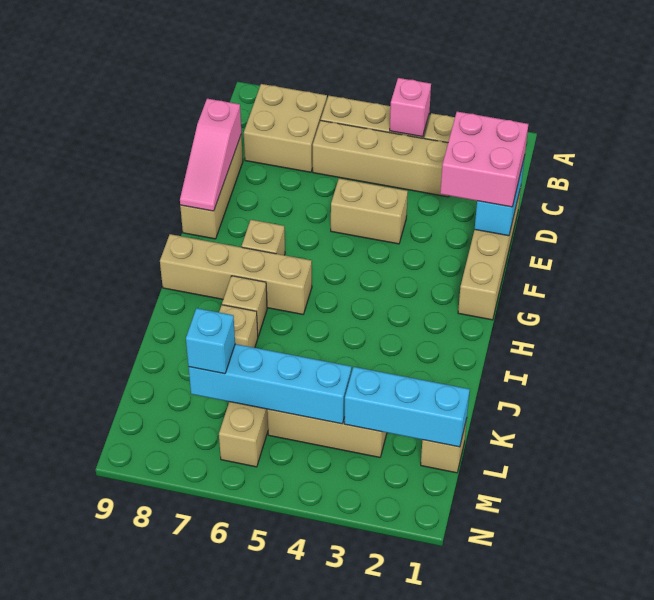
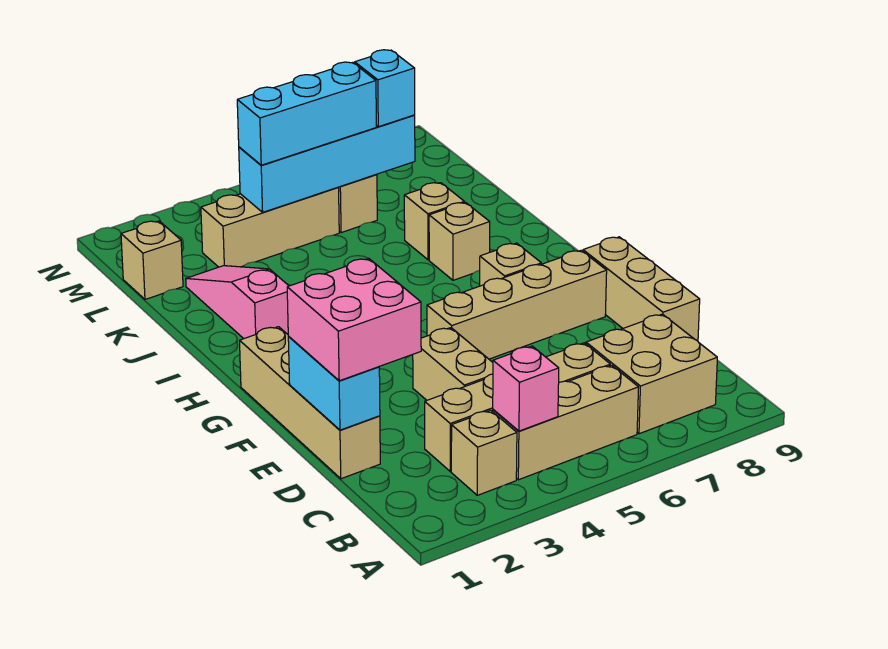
pink 1x3 slope [180,99,241,211] -> pink 1x3 slope moved to [186,266,289,339]
tan 1x2 brick [331,179,408,244] -> tan 1x2 brick turned to [413,328,493,400]
tan 1x4 brick [160,234,312,314] -> tan 1x4 brick moved to [427,251,607,359]
cyan 1x3 brick [344,367,470,447] -> cyan 1x3 brick moved to [237,62,376,165]

